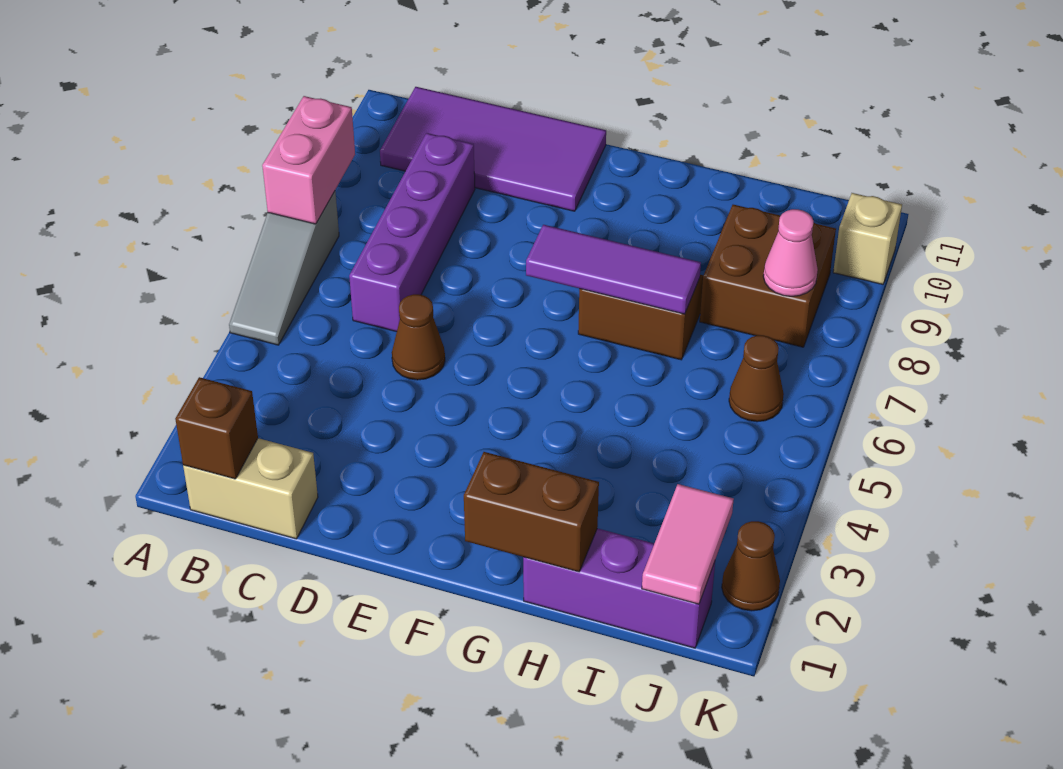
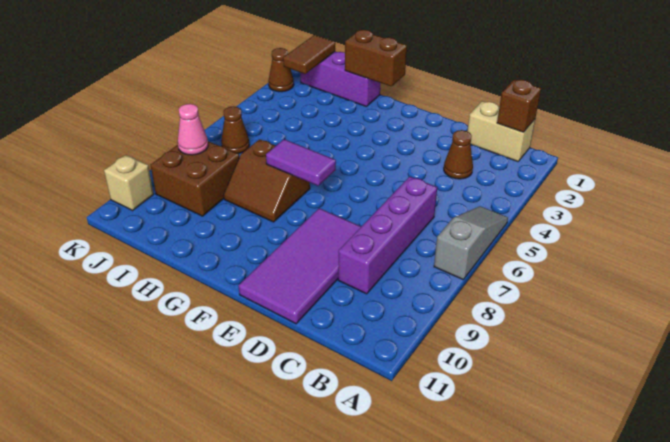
pink 1x2 brick [262,96,355,224] -> none
purple 2x4 tile [380,87,606,211] -> purple 2x4 tile turned to [239,208,361,324]
brown 1x1 cone [392,294,445,380] -> brown 1x1 cone moved to [444,130,473,179]
purple 1x3 tile [526,225,701,314] -> purple 1x2 tile [266,139,336,186]
pink 1x2 tile [642,484,734,604] -> brown 1x2 tile [283,35,335,74]

